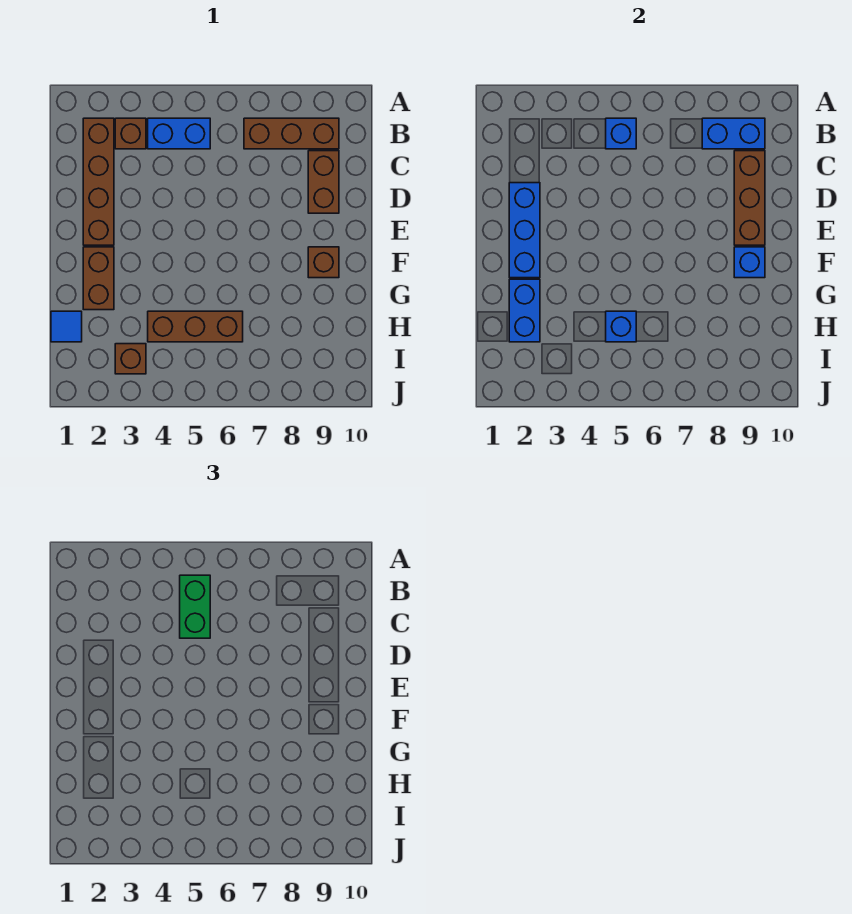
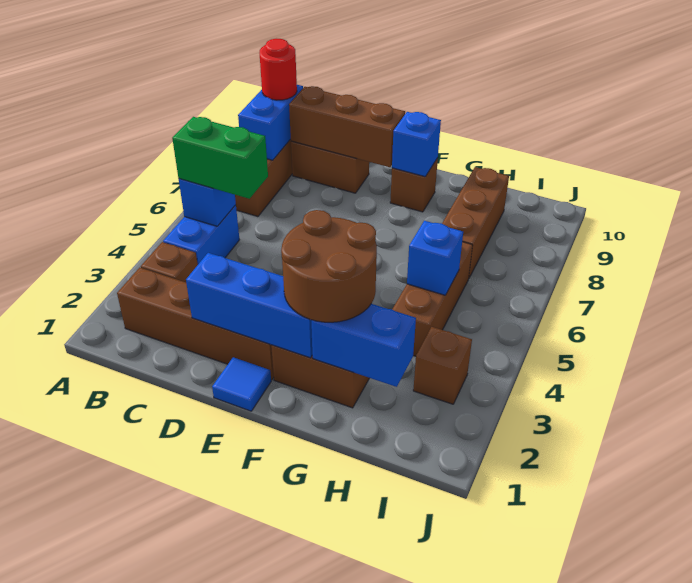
none -> red 1x1 round brick [259,39,297,100]
none -> brown 2x2 round brick [281,210,377,322]
blue 1x1 tile [51,311,82,342] -> blue 1x1 tile moved to [212,357,271,411]
none -> brown 1x3 brick [442,167,509,278]

